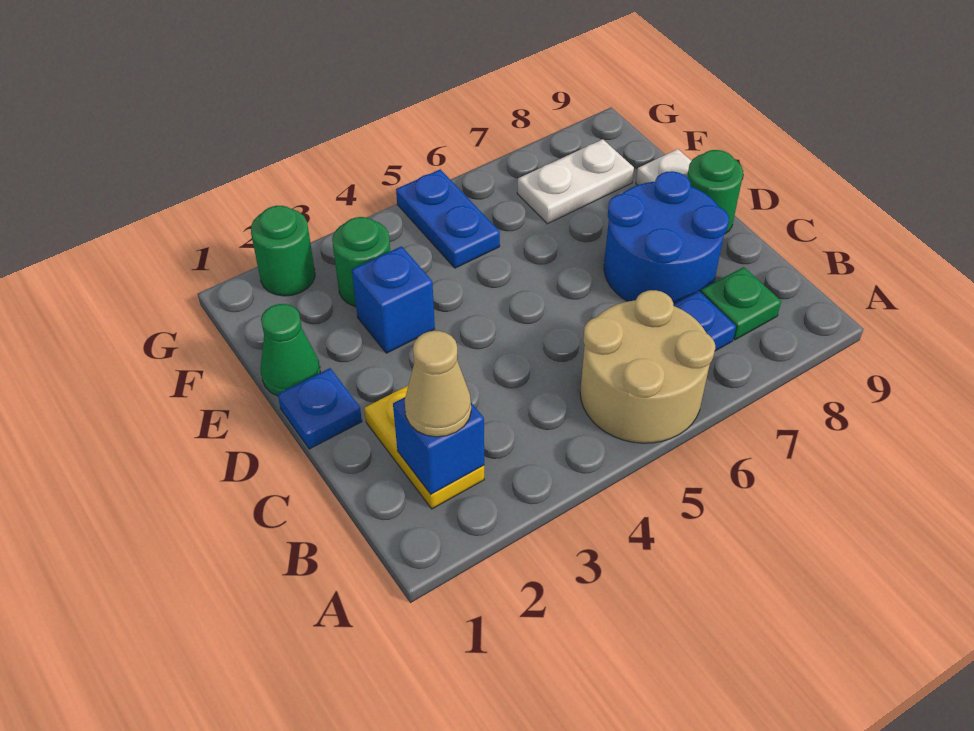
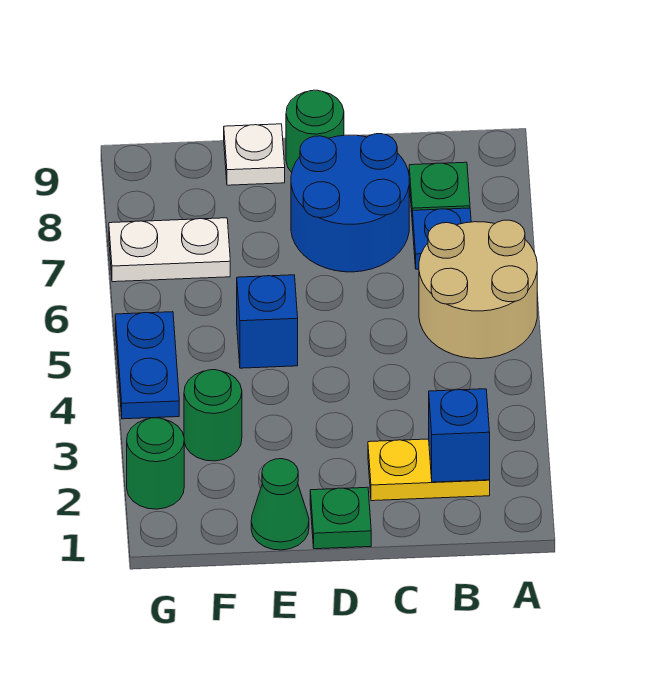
tan 1x1 cone [405,331,471,437] -> none
blue 1x1 plate [278,368,362,449] -> green 1x1 plate [310,487,371,549]
blue 1x1 brick [352,246,435,353] -> blue 1x1 brick moved to [237,275,298,368]
blue 1x2 plate [396,169,500,268] -> blue 1x2 plate turned to [115,312,179,419]
white 1x2 plate [517,139,634,224] -> white 1x2 plate turned to [109,218,230,282]

